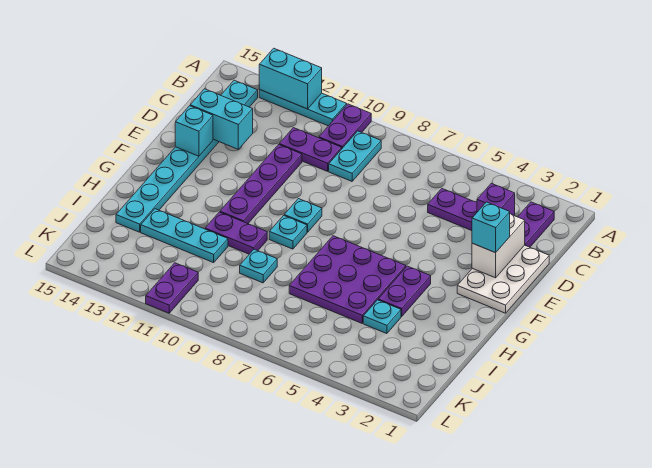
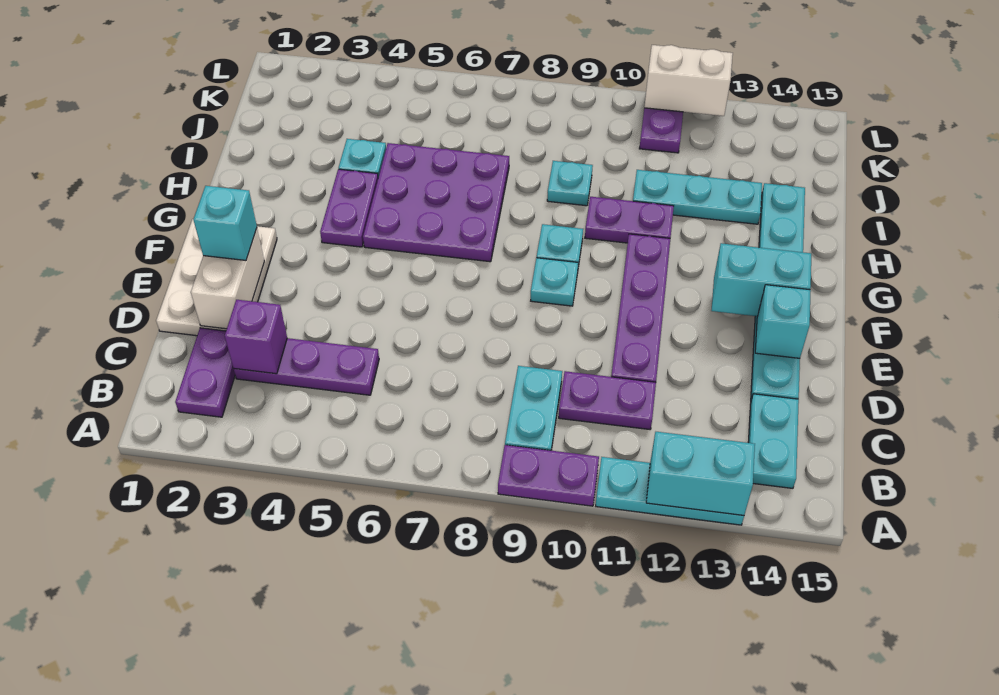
purple 1x2 plate [319,104,371,148] -> purple 1x2 plate turned to [498,445,599,506]
cyan 1x2 brick [190,89,253,149] -> cyan 1x2 brick moved to [712,243,811,316]
none -> white 1x2 brick [644,45,733,116]

